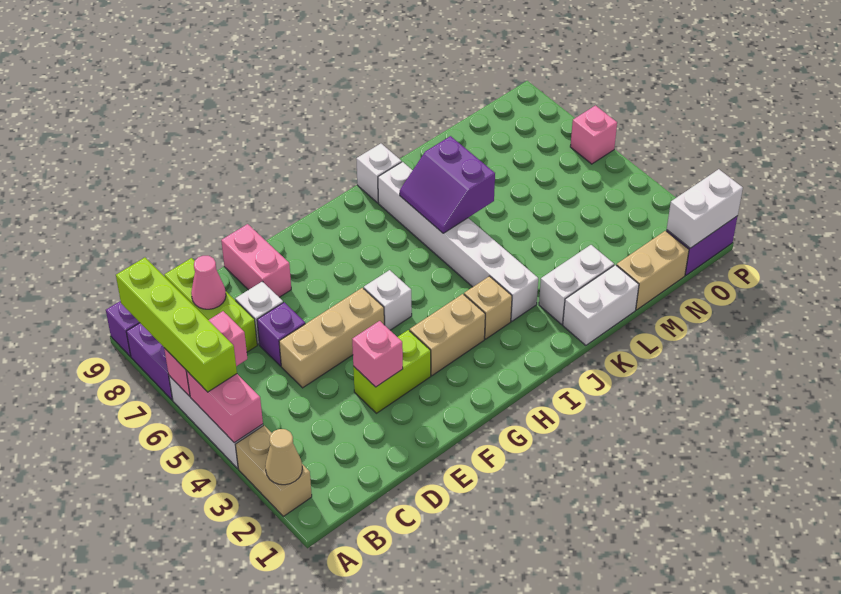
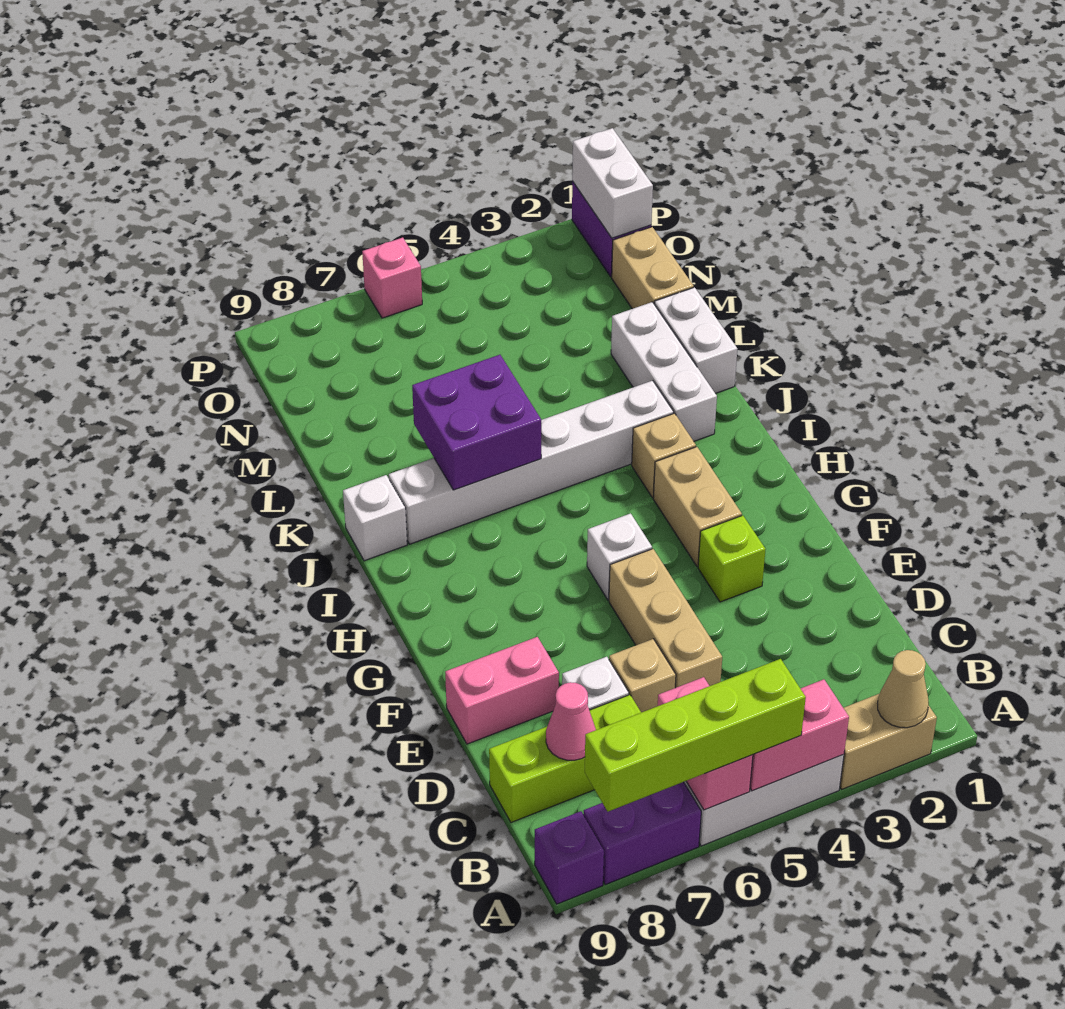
purple 1x1 brick [257,302,305,366] -> tan 1x1 brick [609,639,676,713]
lime 1x2 brick [353,330,431,413] -> lime 1x1 brick [698,515,766,602]
pink 1x1 brick [352,321,403,387] -> none
purple 2x2 slope [400,136,495,233] -> purple 2x2 brick [412,355,541,490]
white 1x2 brick [539,245,614,324] -> white 1x3 brick [611,302,717,441]

